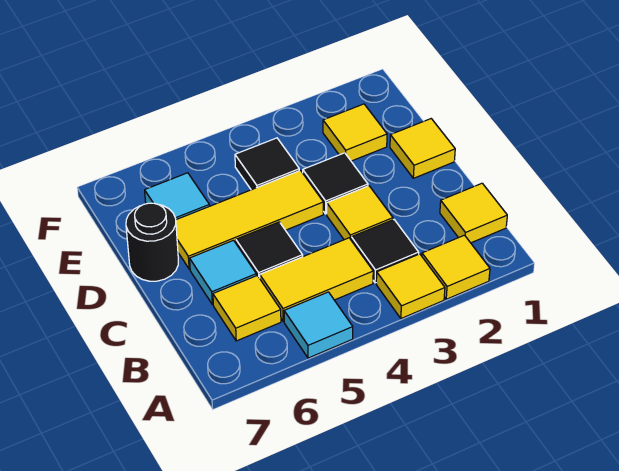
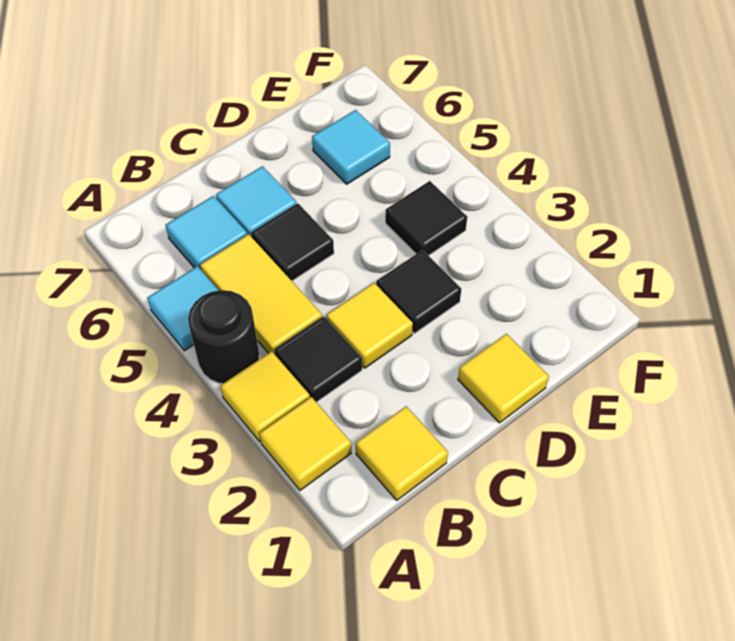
yellow 1x1 tile [213,276,281,341] -> cyan 1x1 tile [166,196,247,269]
yellow 1x3 tile [176,170,323,269] -> none
black 1x1 round brick [126,203,178,281] -> black 1x1 round brick moved to [188,290,259,384]
yellow 1x1 tile [323,104,387,161] -> none

